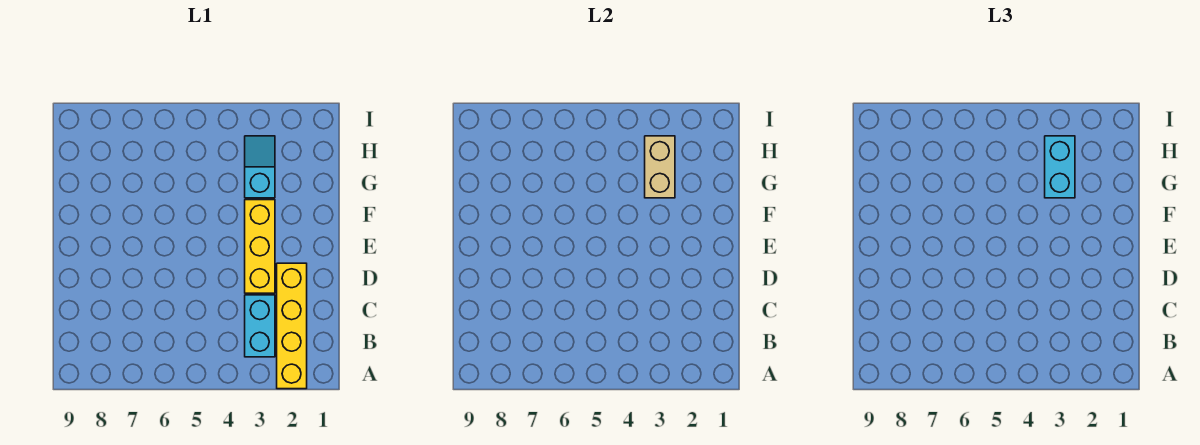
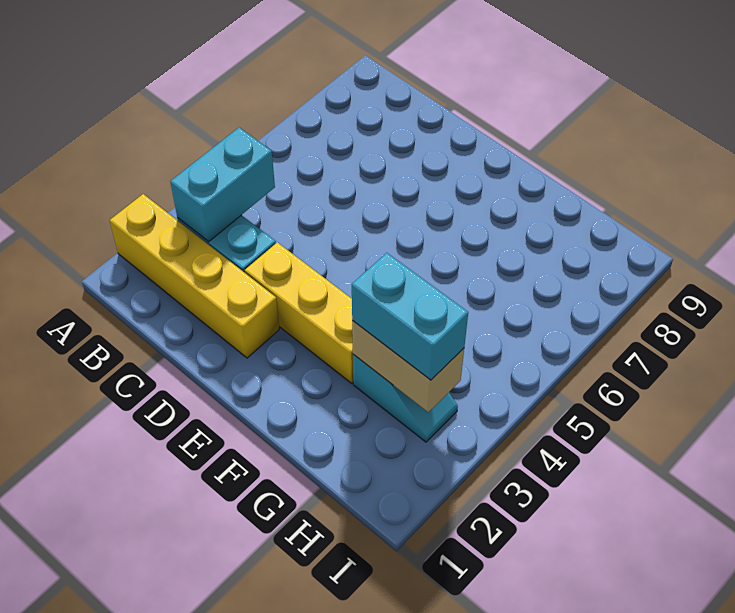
none -> cyan 1x2 brick [170,128,275,242]

